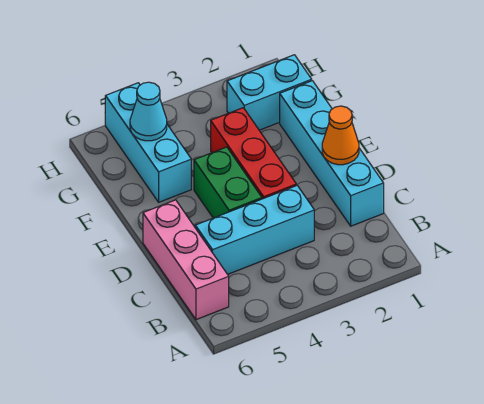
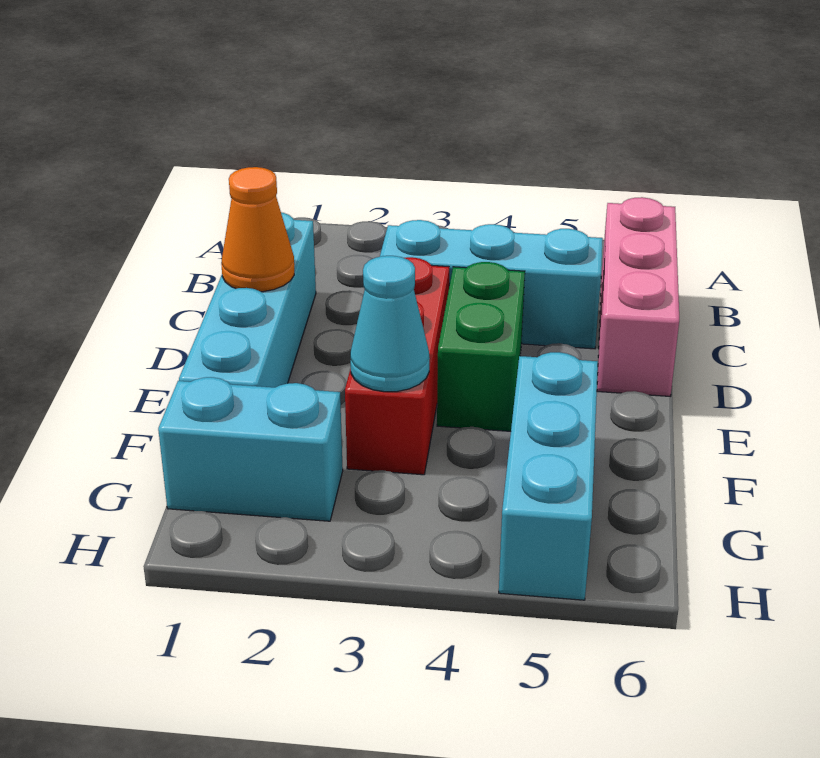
cyan 1x1 cone [130,82,167,141] -> cyan 1x1 cone moved to [350,256,430,392]

